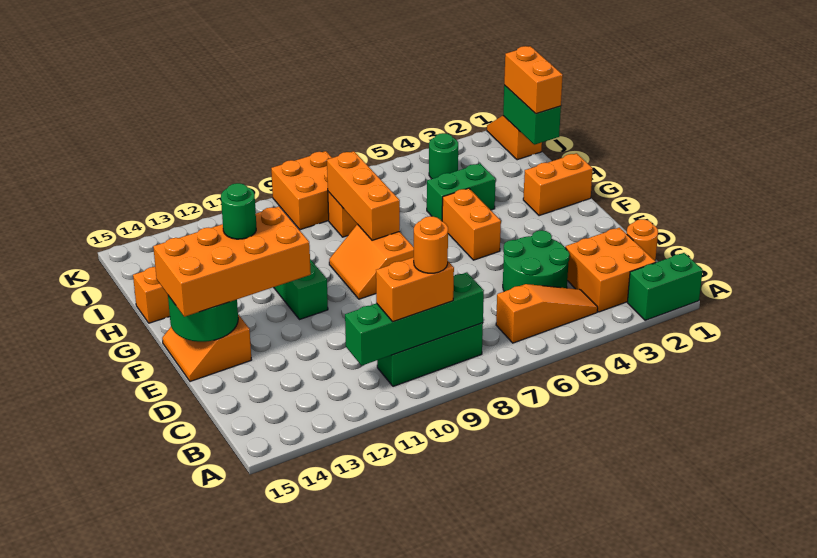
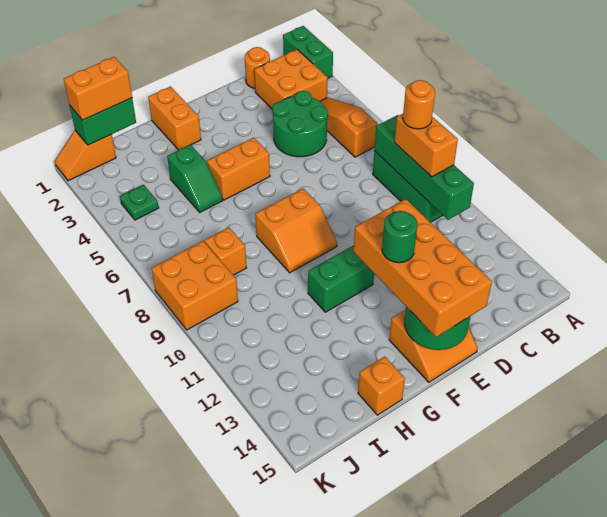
orange 1x3 brick [327,151,400,240] -> none
green 1x2 brick [427,164,496,221] -> green 1x2 slope [167,145,223,212]
green 1x1 round brick [429,133,458,179] -> green 1x1 plate [120,185,159,220]

